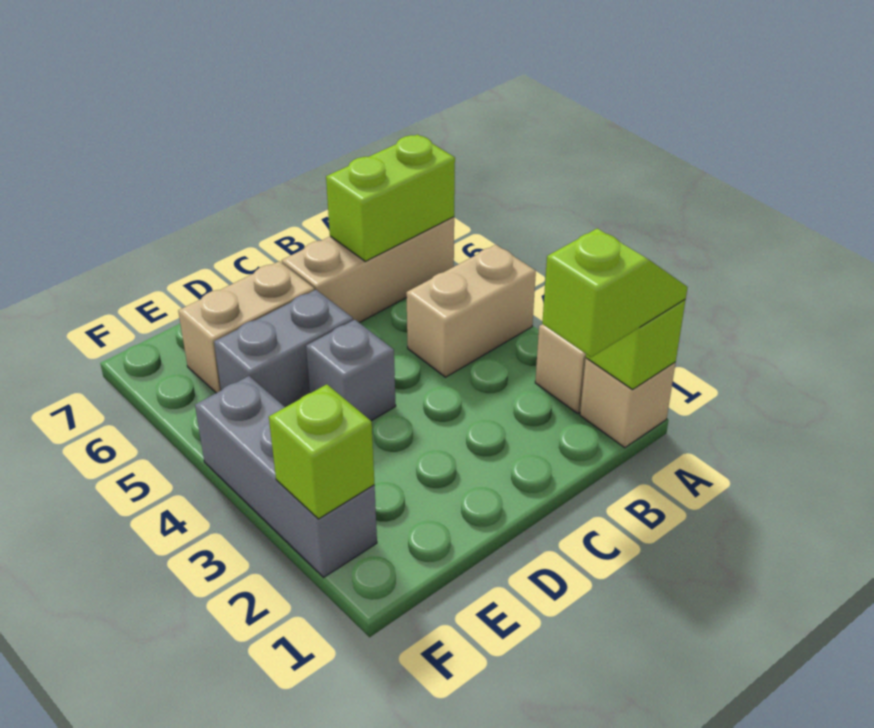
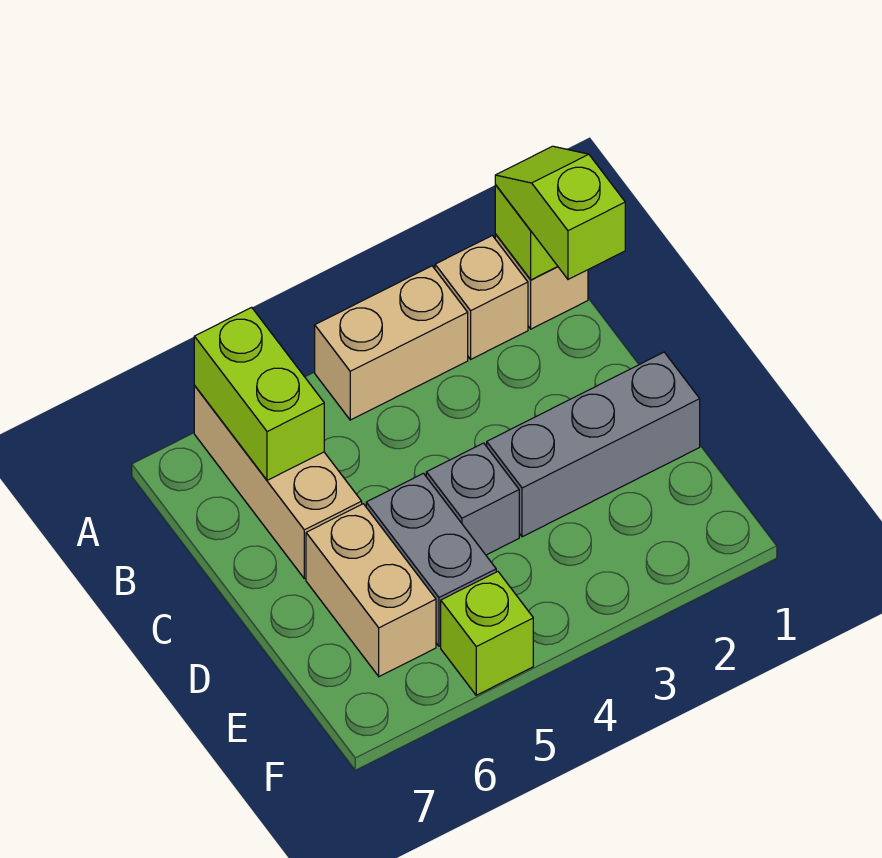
tan 1x2 brick [406,245,536,377] -> tan 1x2 brick turned to [315,266,468,420]
grey 1x3 brick [195,376,377,577] -> grey 1x3 brick moved to [487,352,700,537]
lime 1x1 brick [269,384,374,519] -> lime 1x1 brick moved to [441,572,533,695]

